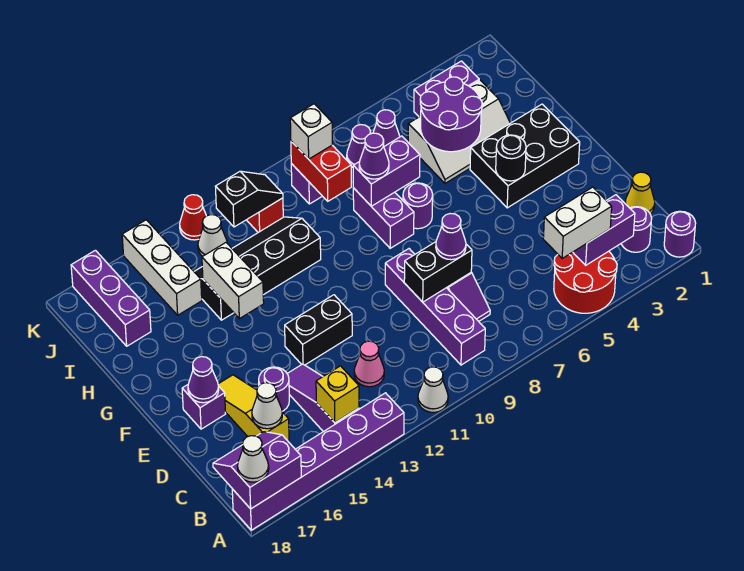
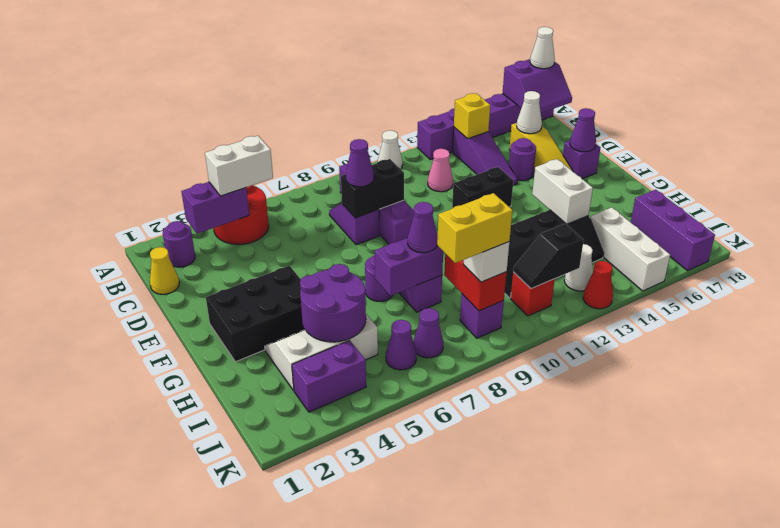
purple 1x1 round brick [664,211,696,257] -> none
black 1x1 round brick [496,135,526,181] -> none
none -> yellow 1x2 brick [437,193,513,263]

